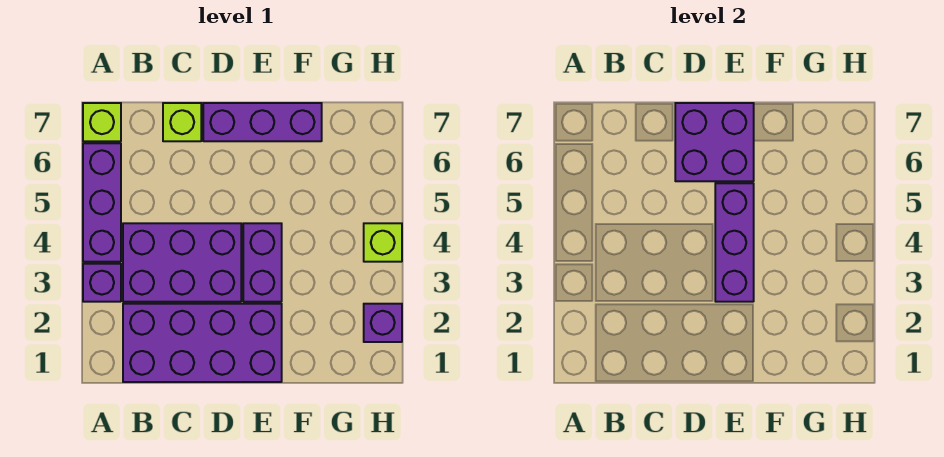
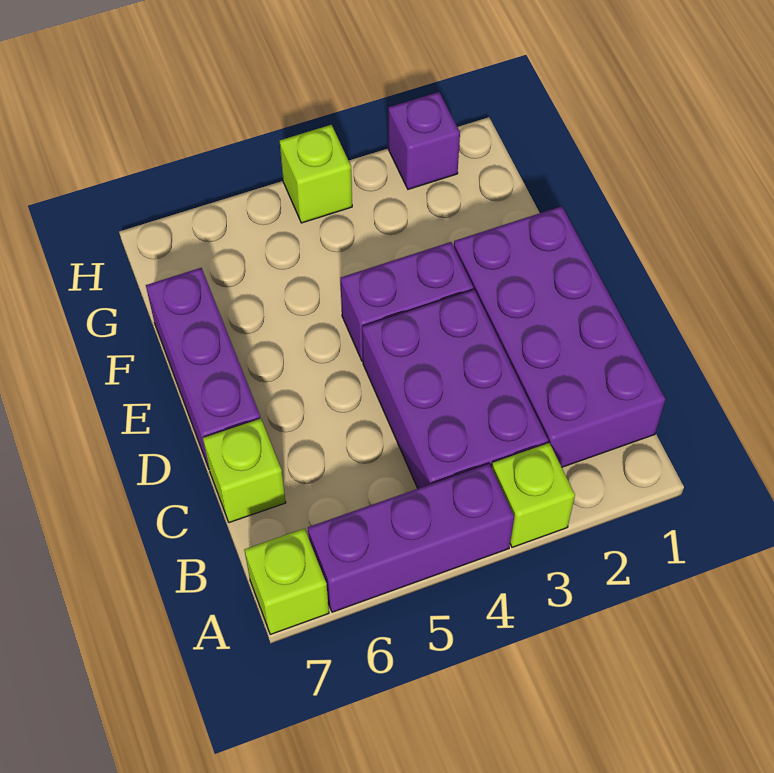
purple 1x1 brick [83,264,121,302] -> lime 1x1 brick [492,443,575,547]
purple 2x2 brick [675,103,754,181] -> none
purple 1x3 brick [715,183,754,302] -> none

